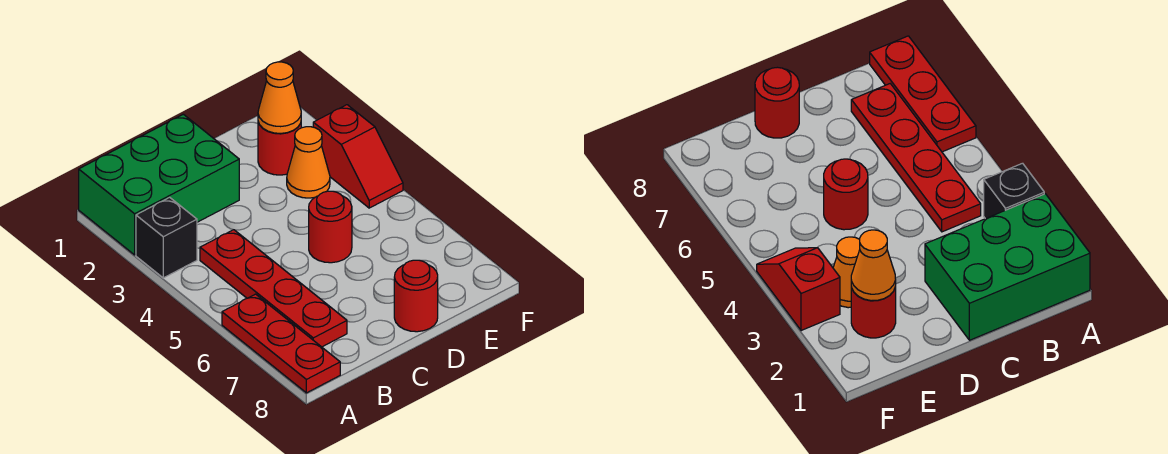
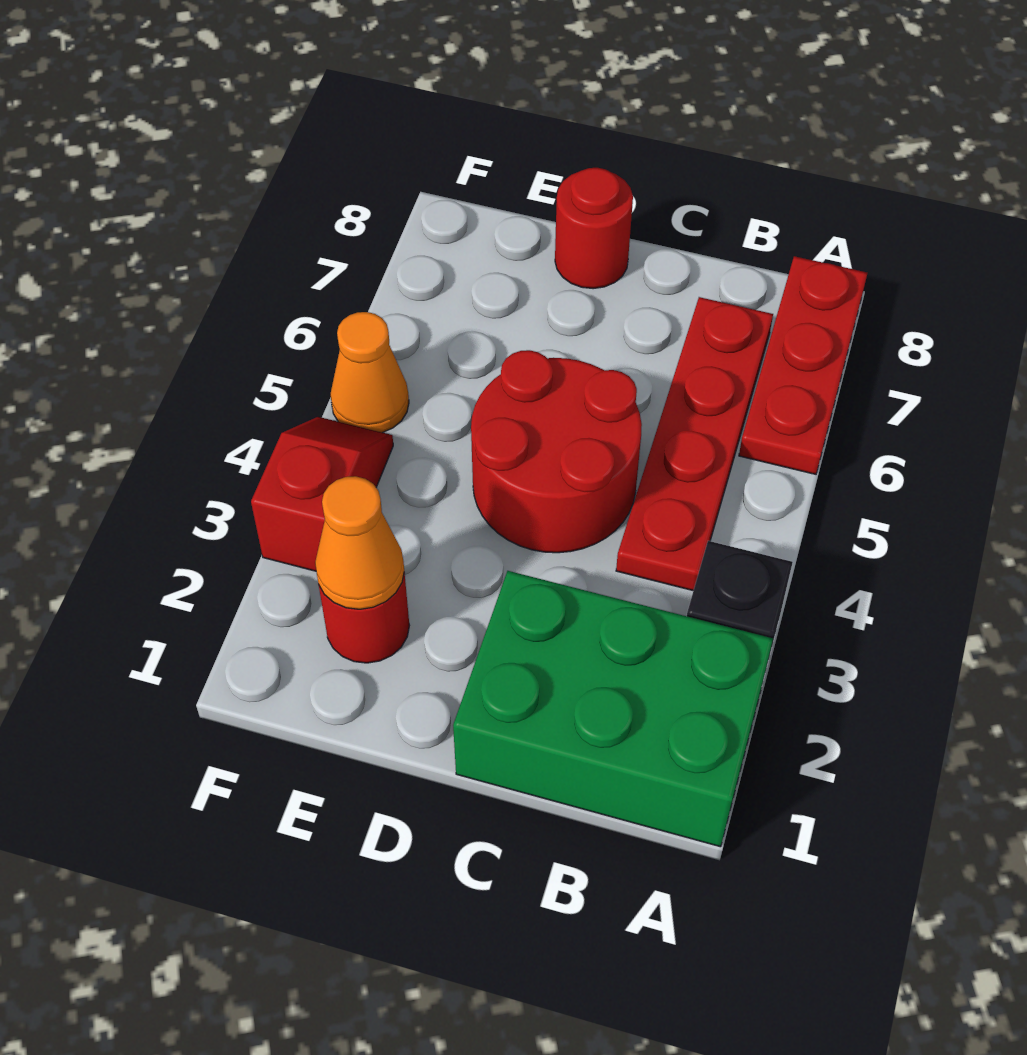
red 1x1 round brick [309,191,352,263] -> red 2x2 round brick [471,350,642,553]
orange 1x1 cone [287,127,330,198] -> orange 1x1 cone moved to [330,312,409,433]

